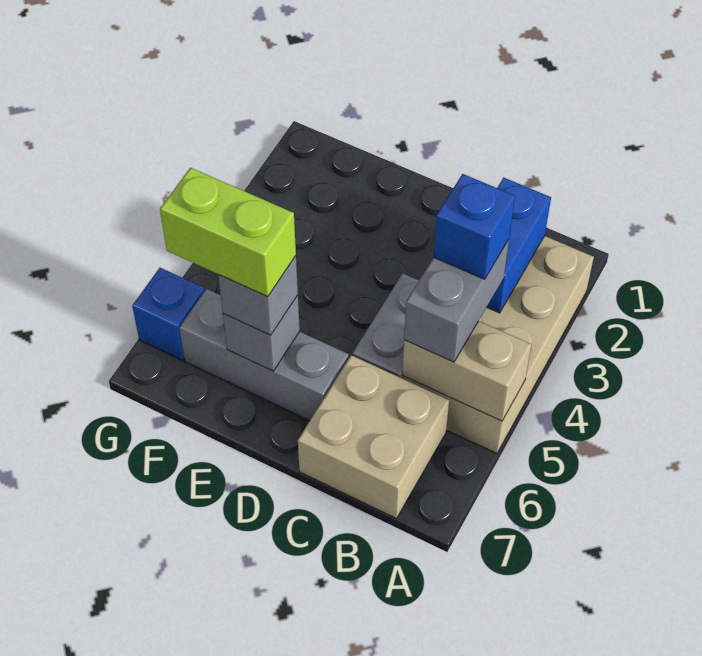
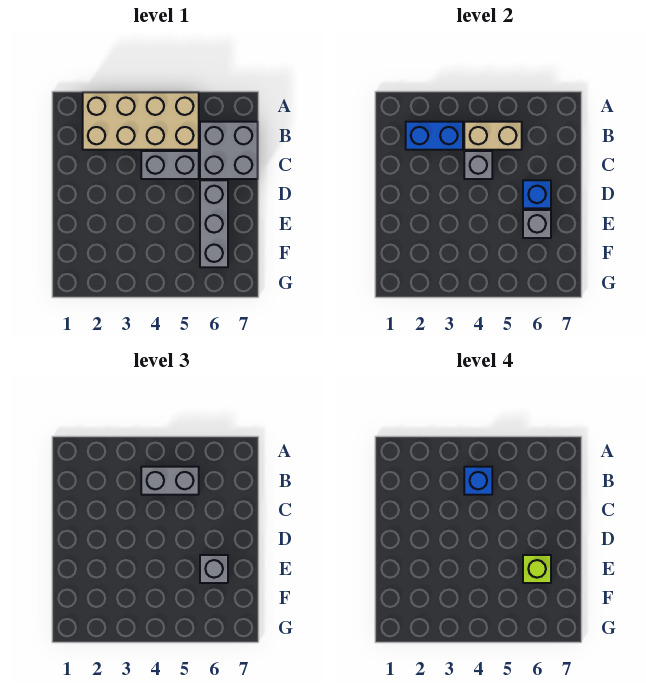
tan 1x2 brick [402,321,531,421] -> tan 1x2 brick turned to [464,122,522,150]
tan 2x2 brick [298,355,449,519] -> grey 2x2 brick [200,122,258,179]
none -> grey 1x1 brick [464,151,492,179]
lime 1x2 brick [160,168,296,296] -> lime 1x1 brick [523,555,551,583]
blue 1x1 brick [132,268,205,360] -> blue 1x1 brick moved to [523,180,551,208]

